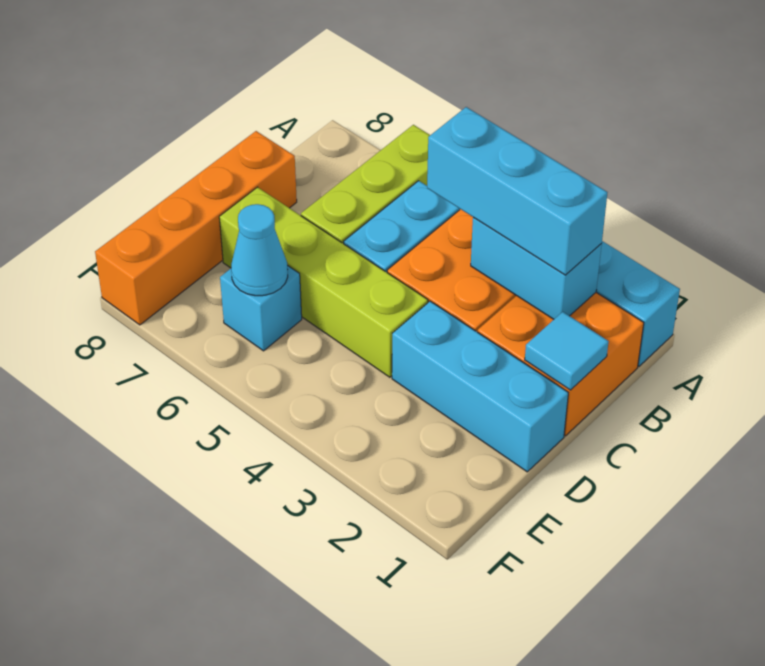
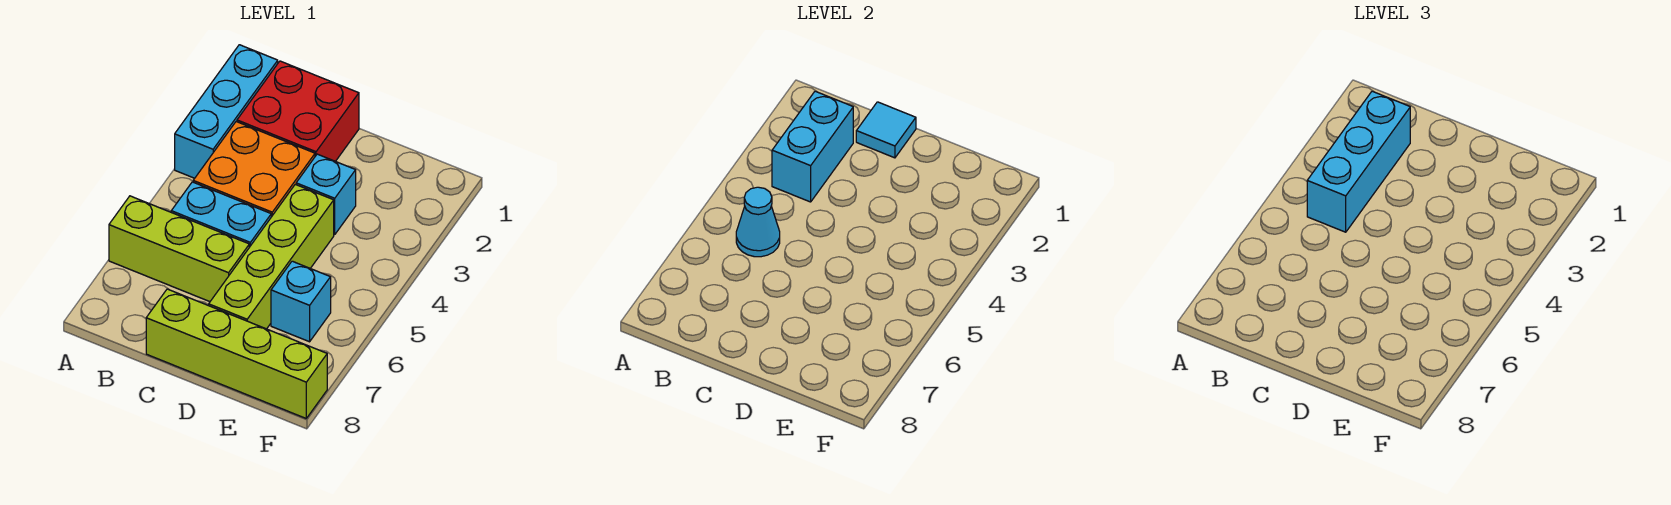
orange 2x2 brick [478,293,644,436] -> red 2x2 brick [237,61,359,161]
orange 1x4 brick [95,131,297,325] -> lime 1x4 brick [146,289,327,418]
cyan 1x3 brick [392,301,568,472] -> cyan 1x1 brick [296,154,356,235]
cyan 1x1 cone [231,204,288,296] -> cyan 1x1 cone moved to [736,187,780,257]

